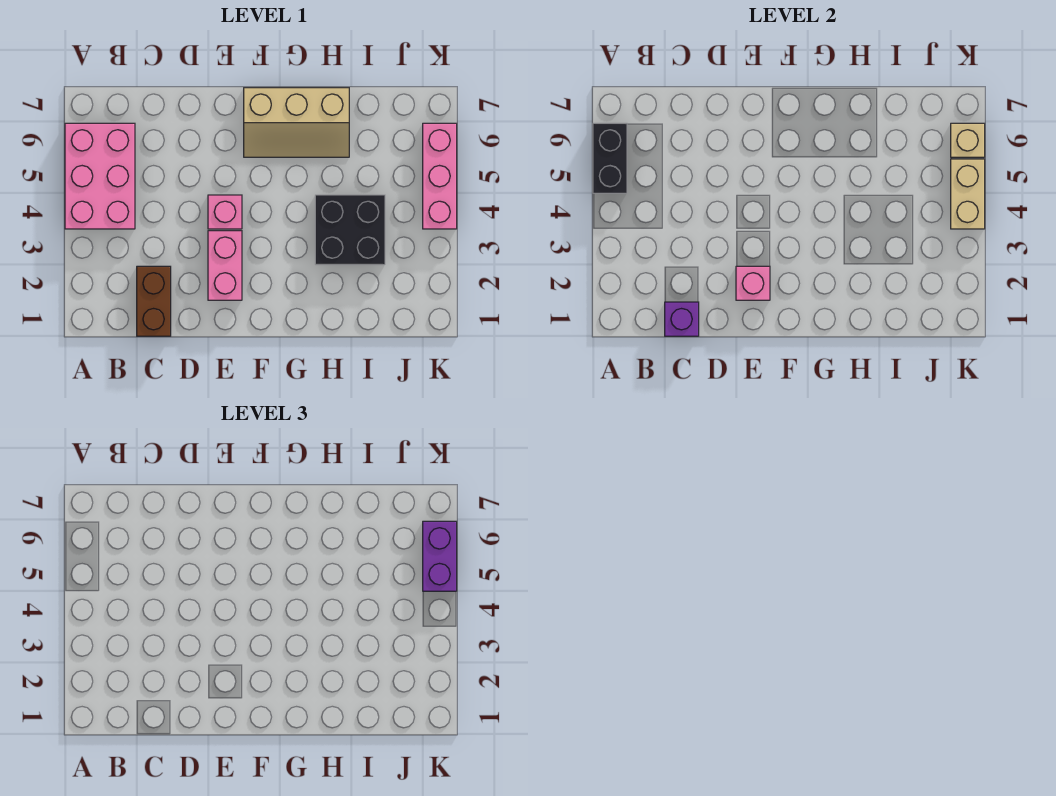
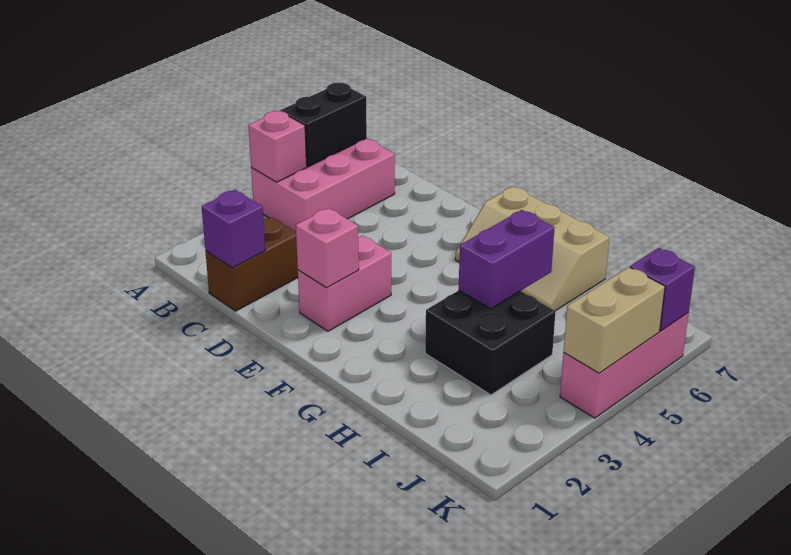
pink 1x1 brick [208,195,242,229] -> pink 1x1 brick moved to [248,111,307,182]
purple 1x2 brick [423,521,457,591] -> purple 1x2 brick moved to [459,210,555,309]
tan 1x1 brick [951,123,985,157] -> purple 1x1 brick [630,248,695,331]

